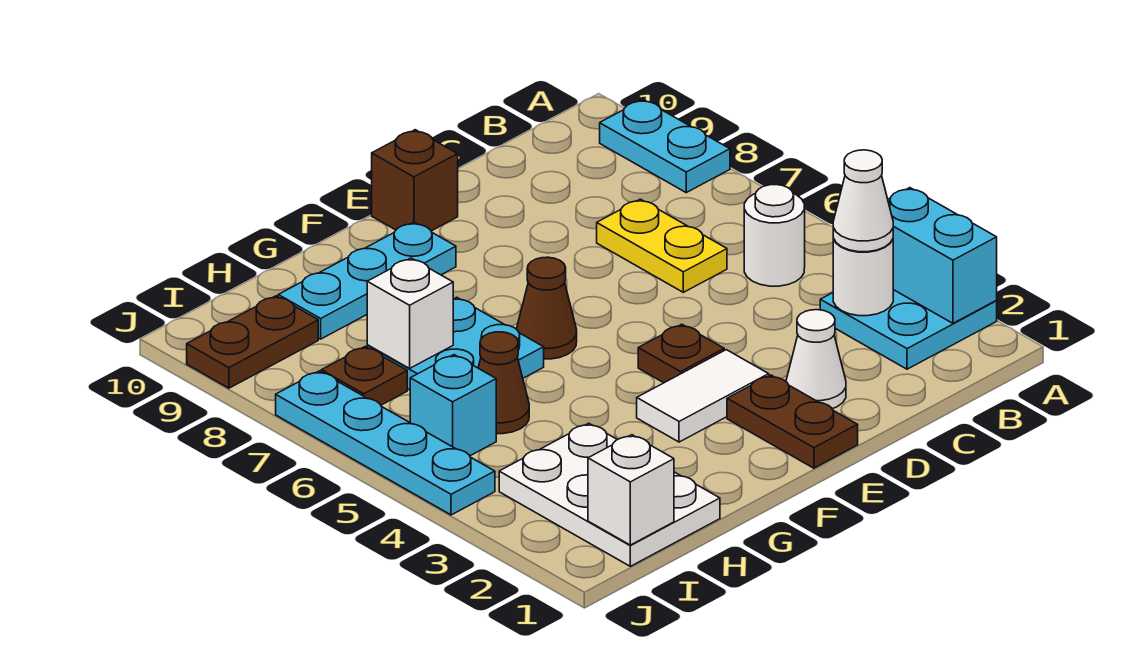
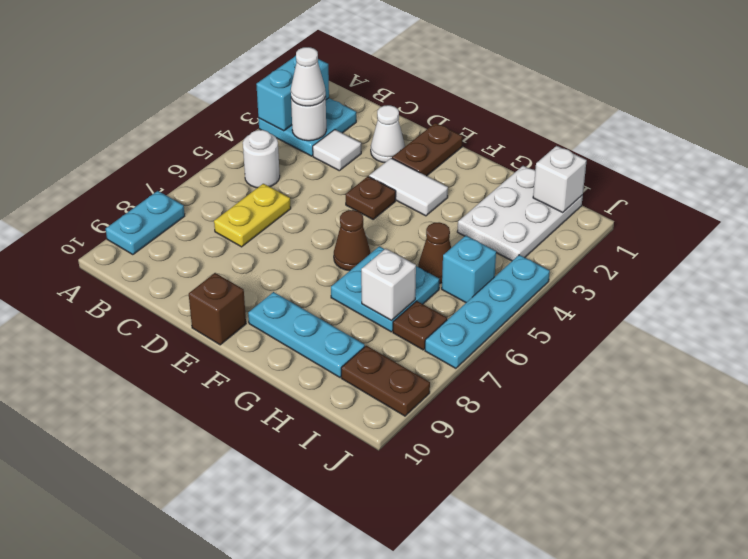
none -> white 1x1 tile [313,130,361,171]

